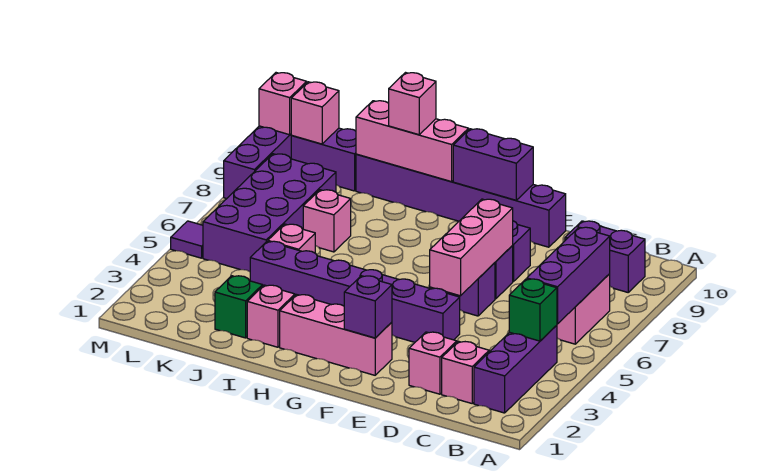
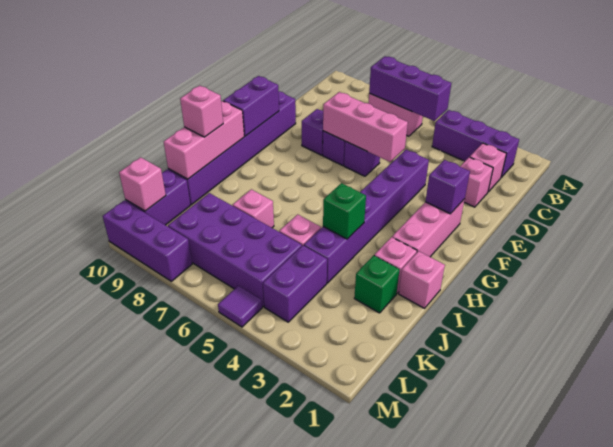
green 1x1 brick [509,279,557,341] -> green 1x1 brick moved to [323,183,366,239]
purple 1x2 brick [565,221,645,292] -> purple 1x2 brick moved to [263,246,327,322]
pink 1x1 brick [259,73,307,135] -> pink 1x1 brick moved to [399,251,445,308]

